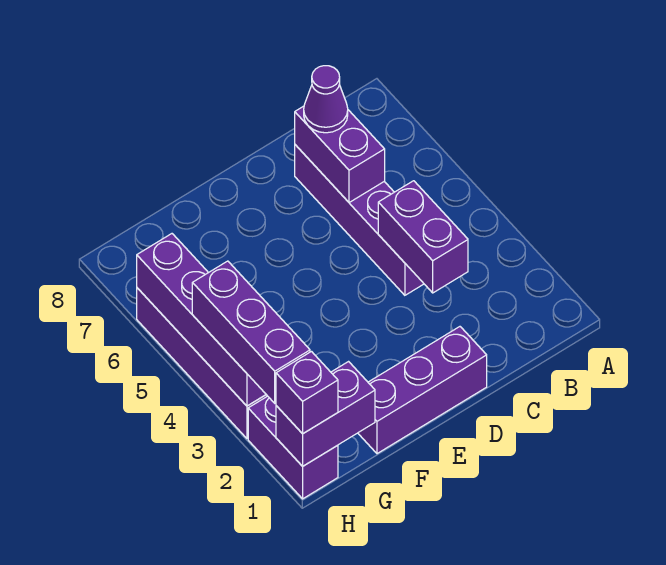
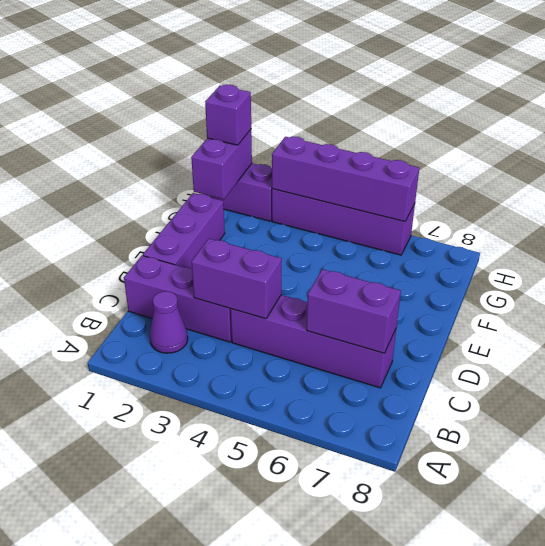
purple 1x1 cone [304,66,348,133] -> purple 1x1 cone moved to [150,291,188,353]
purple 1x3 brick [192,261,310,403] -> purple 1x3 brick moved to [124,256,232,342]

